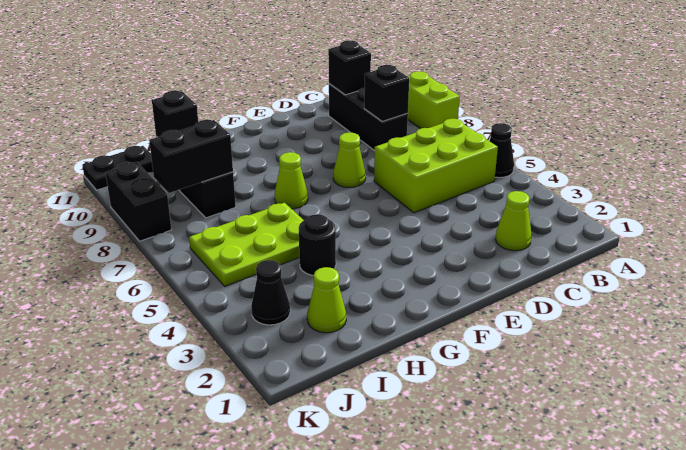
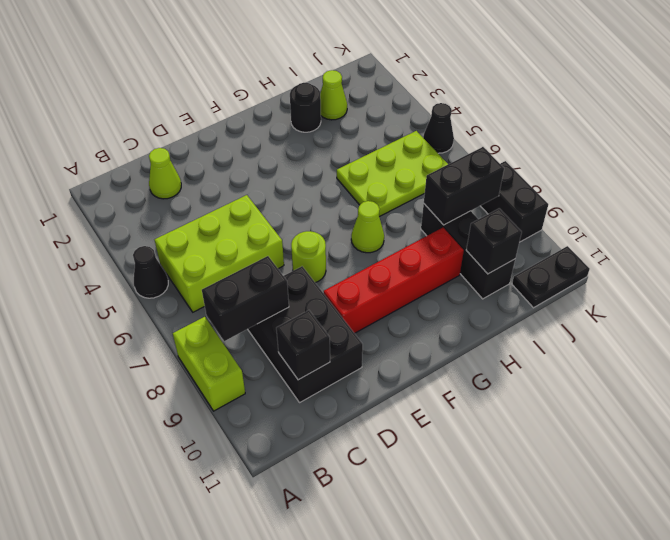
black 1x3 brick [329,84,408,151] -> black 2x3 brick [248,266,363,402]
black 1x1 brick [364,65,409,122] -> black 1x2 brick [202,256,289,341]
lime 1x1 cone [333,132,366,187] -> lime 1x1 round brick [291,231,326,283]
none -> red 1x4 brick [324,228,464,333]
black 1x1 round brick [299,214,336,275] -> black 1x1 round brick moved to [290,83,321,132]
black 1x1 cone [251,260,290,325] -> black 1x1 cone moved to [423,103,454,153]

